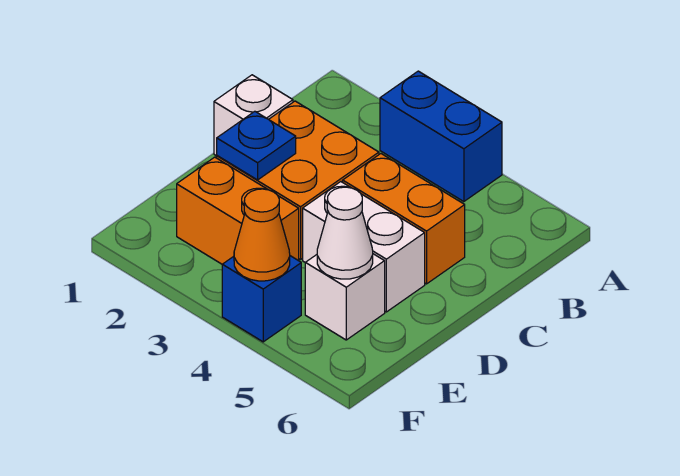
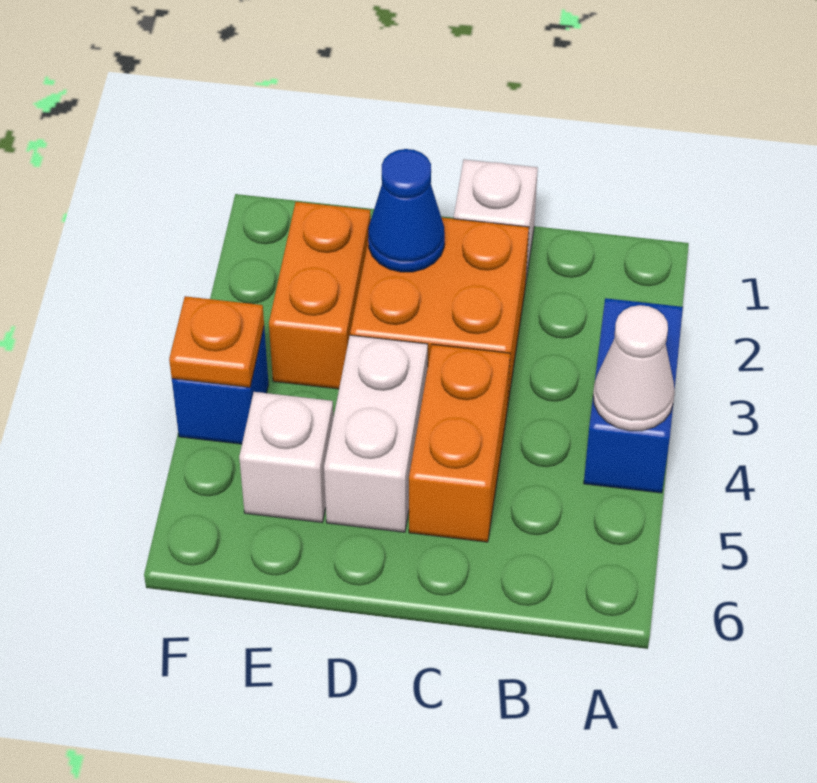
blue 1x1 plate [217,111,296,180] -> blue 1x1 cone [368,149,445,272]
white 1x1 cone [317,187,373,279] -> white 1x1 cone moved to [593,305,675,431]
orange 1x1 cone [234,189,290,281] -> orange 1x1 plate [169,296,264,387]

